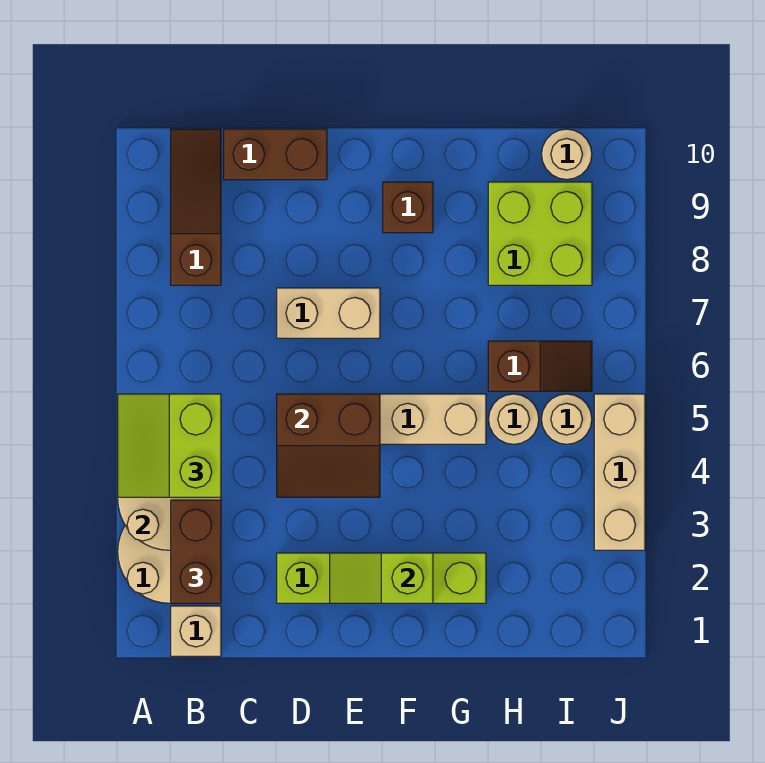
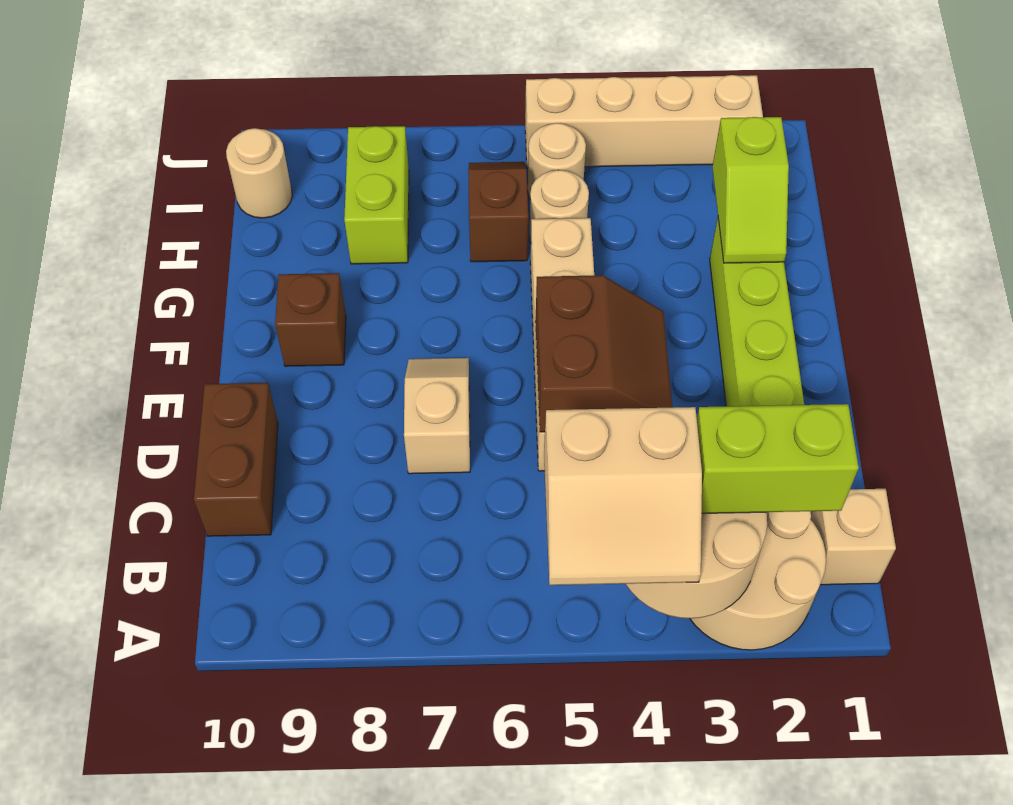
lime 2x2 slope [118,394,221,497] -> tan 2x2 slope [544,407,702,585]
brown 1x2 brick [171,500,221,603] -> lime 1x2 brick [697,404,859,513]
brown 1x3 slope [171,129,221,285] -> none
tan 1x2 brick [277,288,380,338] -> tan 1x2 slope [404,358,470,474]
lime 1x2 slope [330,553,433,603] -> lime 1x2 slope moved to [712,117,789,263]
lime 2x2 brick [488,182,592,285] -> lime 1x2 brick [344,126,409,264]
tan 1x3 brick [594,394,645,550] -> tan 1x4 brick [525,75,763,168]

